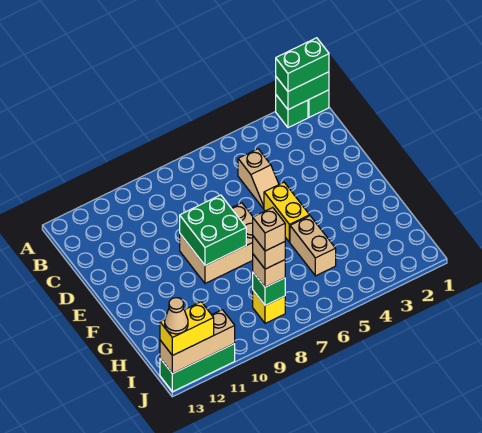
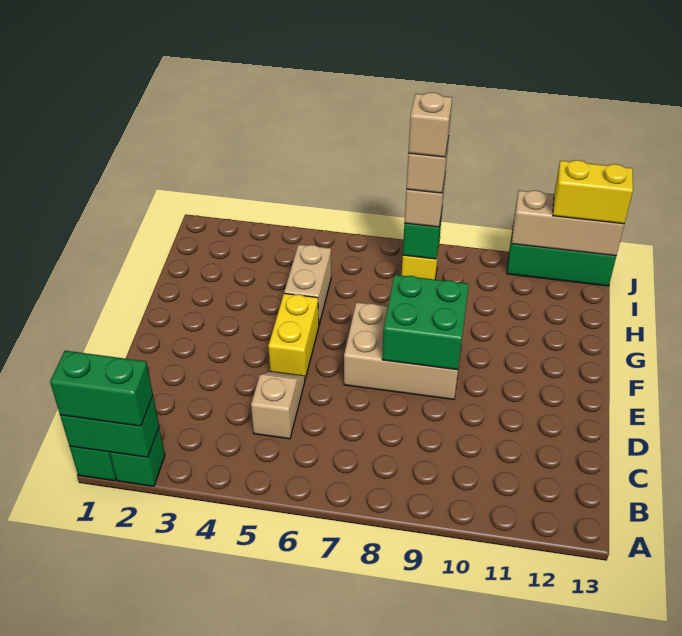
tan 1x1 cone [165,298,188,334] -> none

